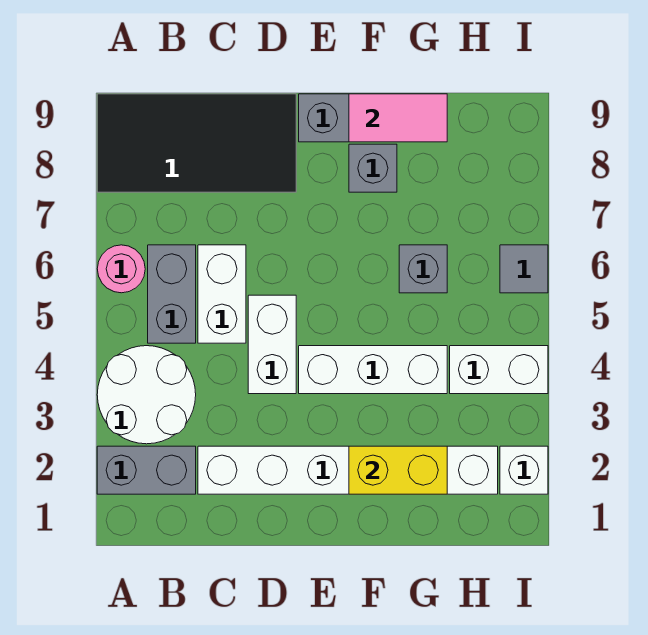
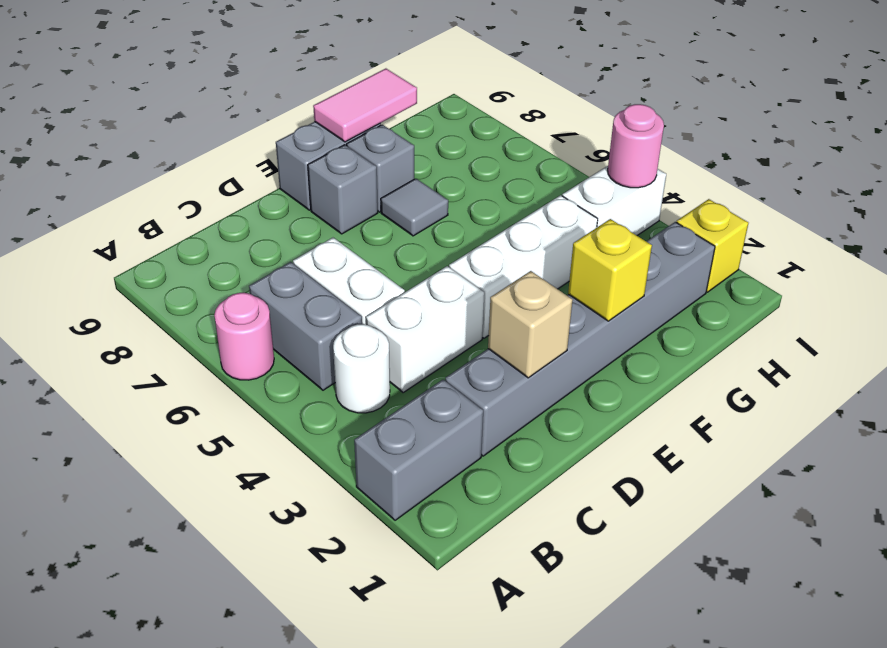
white 2x2 round brick [97,346,196,444] -> white 1x1 round brick [333,324,390,413]
black 2x4 tile [97,94,296,192] -> none
white 1x6 brick [198,446,498,494] -> grey 1x6 brick [445,222,715,456]
none -> tan 1x1 brick [488,271,573,378]
white 1x2 brick [248,295,296,394] -> white 1x2 brick turned to [366,266,484,392]
yellow 1x2 brick [349,446,447,494] -> yellow 1x1 brick [568,219,652,321]
grey 1x1 brick [399,245,447,293] -> grey 1x1 brick moved to [308,145,378,234]
white 1x1 brick [500,446,548,494] -> yellow 1x1 brick [677,199,748,292]
none -> pink 1x1 round brick [608,104,664,188]
grey 1x1 tile [500,245,548,293] -> grey 1x1 tile moved to [381,179,448,236]

